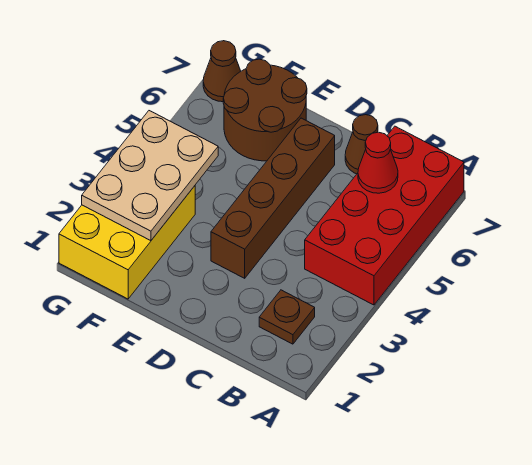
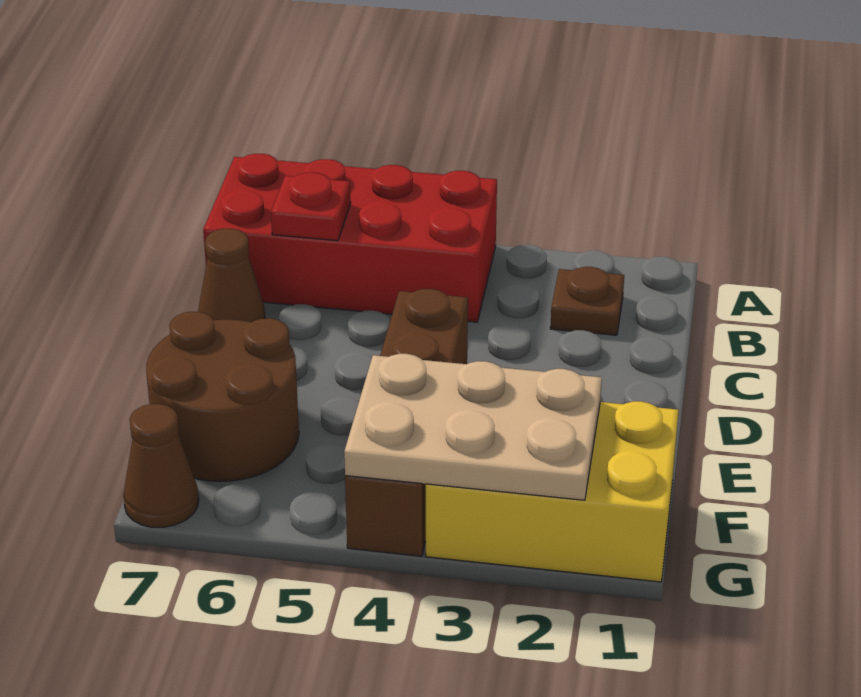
red 1x1 cone [358,132,398,193] -> red 1x1 plate [271,172,351,241]
brown 1x4 brick [211,118,335,278] -> brown 1x4 brick turned to [345,289,468,556]

